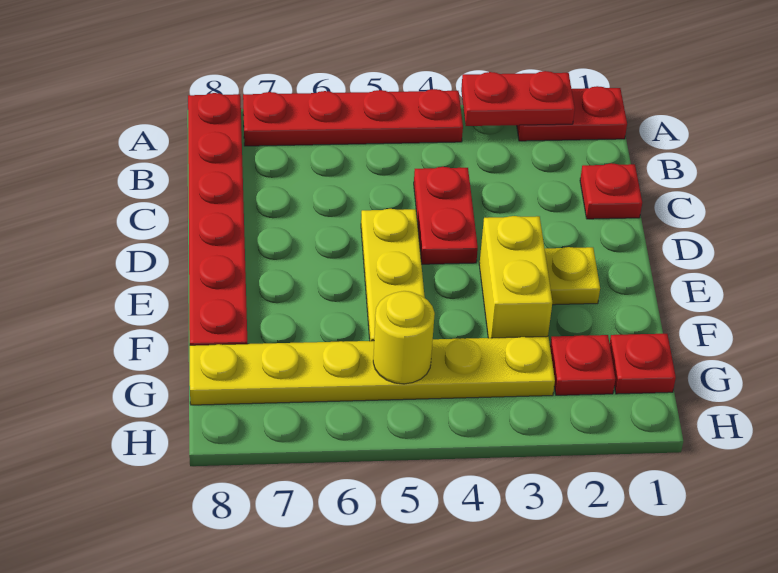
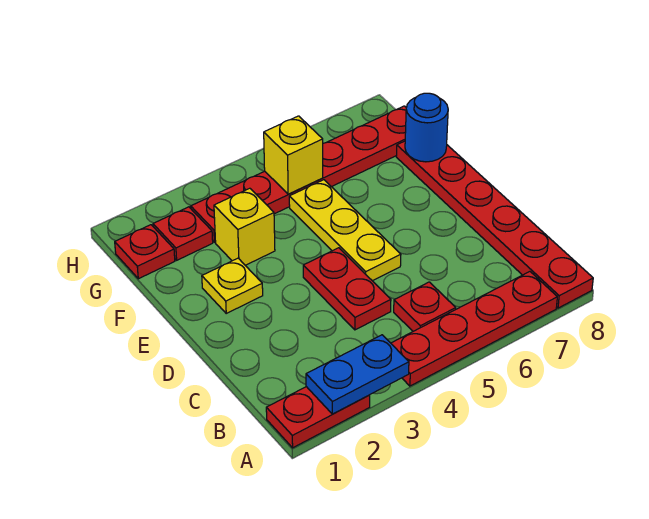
red 1x2 plate [461,71,575,126] -> blue 1x2 plate [306,335,409,414]
red 1x1 plate [580,163,642,219] -> red 1x1 plate moved to [394,282,456,331]
yellow 1x2 brick [479,216,552,338] -> yellow 1x1 brick [214,188,275,265]
none -> blue 1x1 round brick [405,93,448,162]
yellow 1x6 plate [190,336,555,405] -> red 1x6 plate [191,106,406,242]
yellow 1x1 round brick [373,291,435,384] -> yellow 1x1 brick [264,116,323,194]

